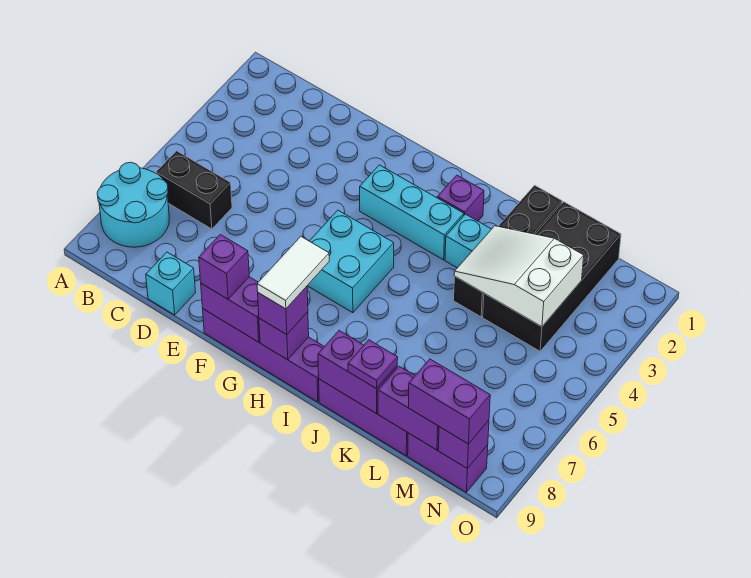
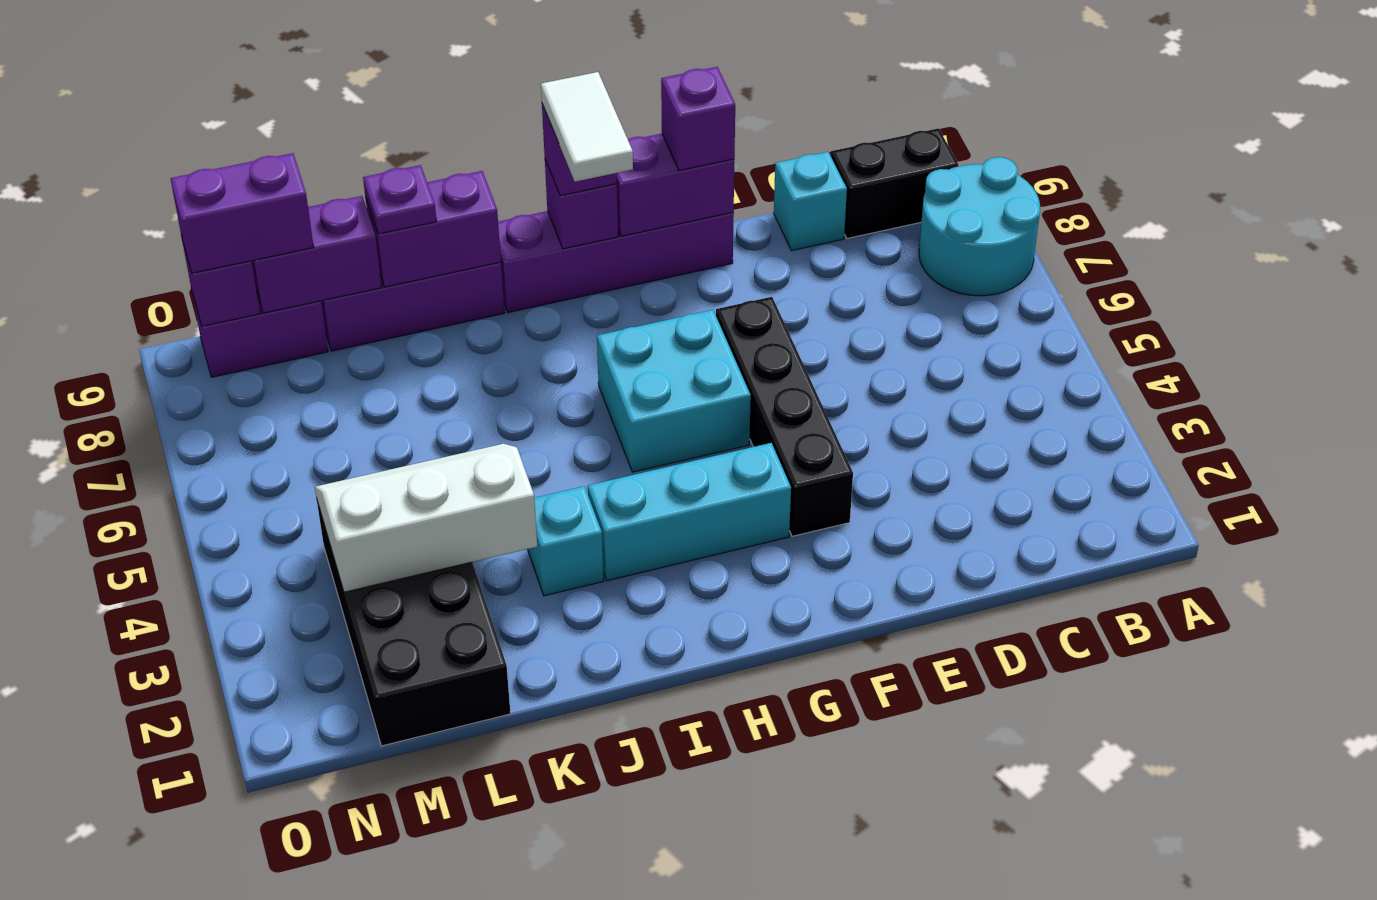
black 1x2 brick [156,151,232,229] -> black 1x2 brick moved to [831,128,958,238]
purple 1x1 brick [437,175,484,221] -> none
black 1x4 brick [454,185,562,317] -> black 1x4 brick moved to [716,297,853,536]
white 2x3 slope [454,226,584,327] -> white 2x3 slope turned to [315,444,537,592]

